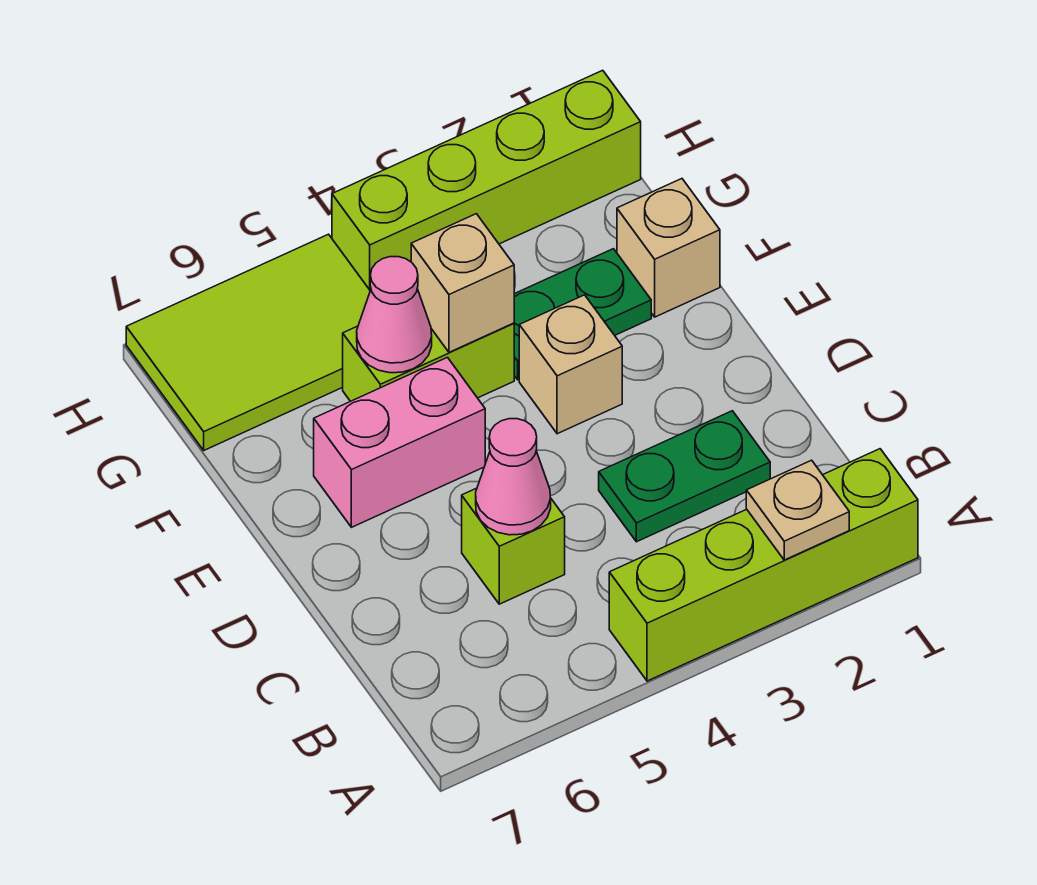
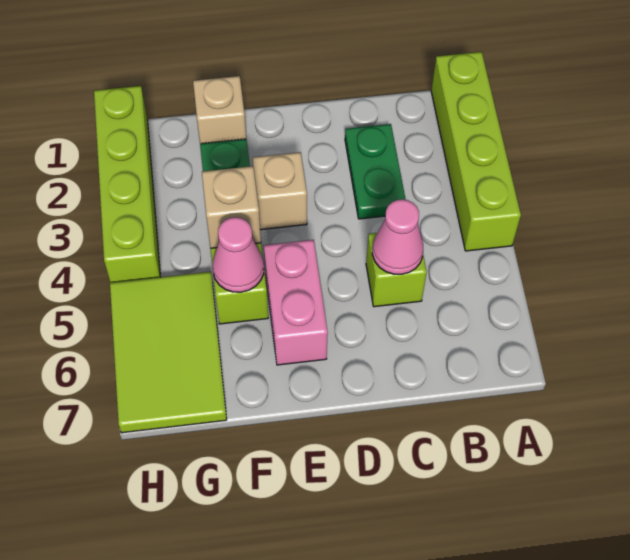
tan 1x1 plate [746,460,849,560] -> none

